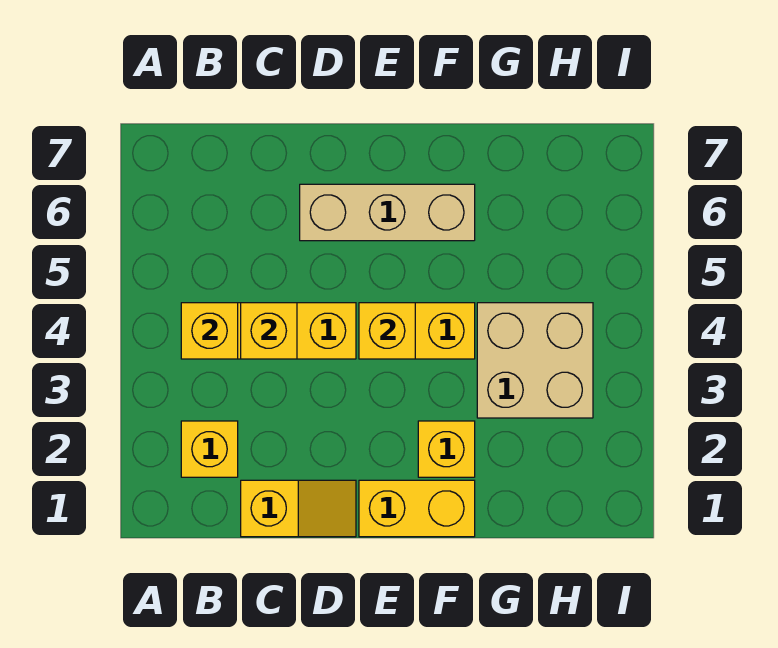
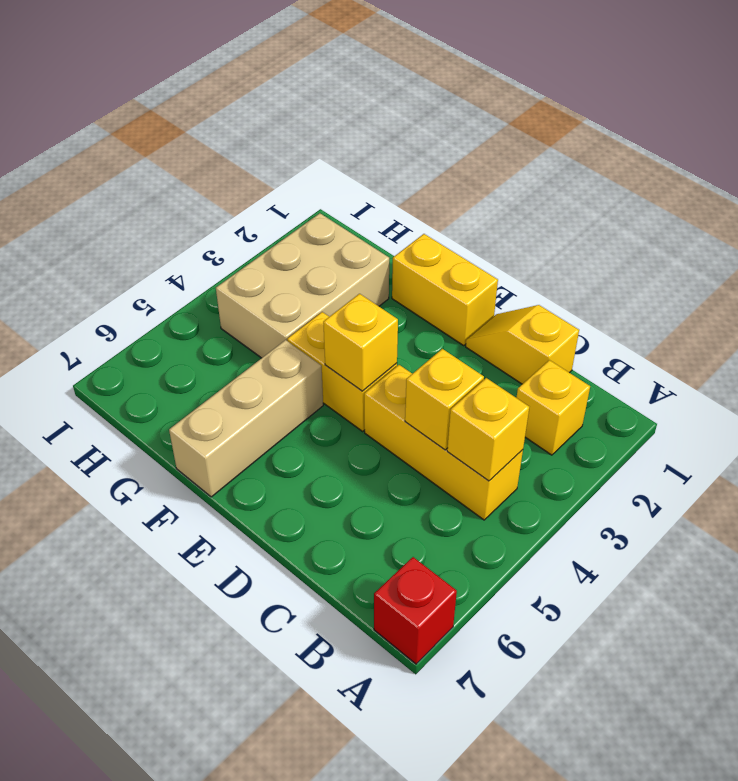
none -> red 1x1 brick [374,557,457,664]
tan 1x3 brick [300,184,475,241] -> tan 1x3 brick turned to [169,340,323,497]
yellow 1x1 brick [418,421,475,477] -> none
tan 2x2 brick [477,303,593,418] -> tan 2x3 brick [216,213,389,358]

